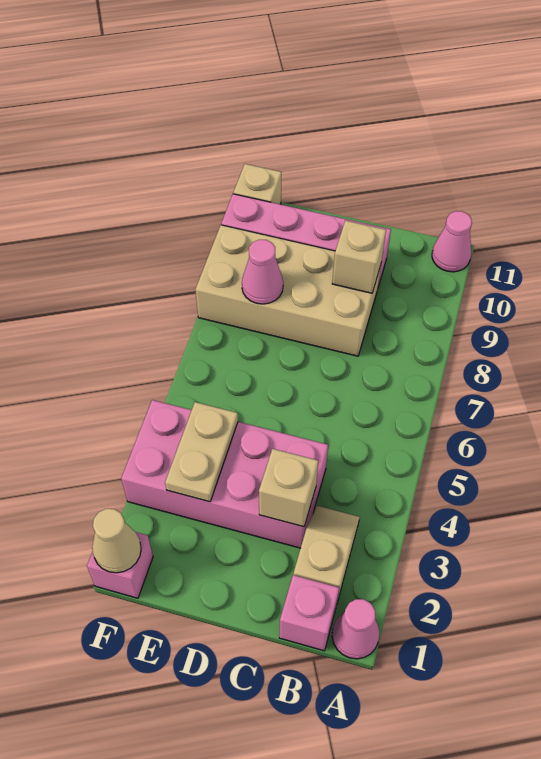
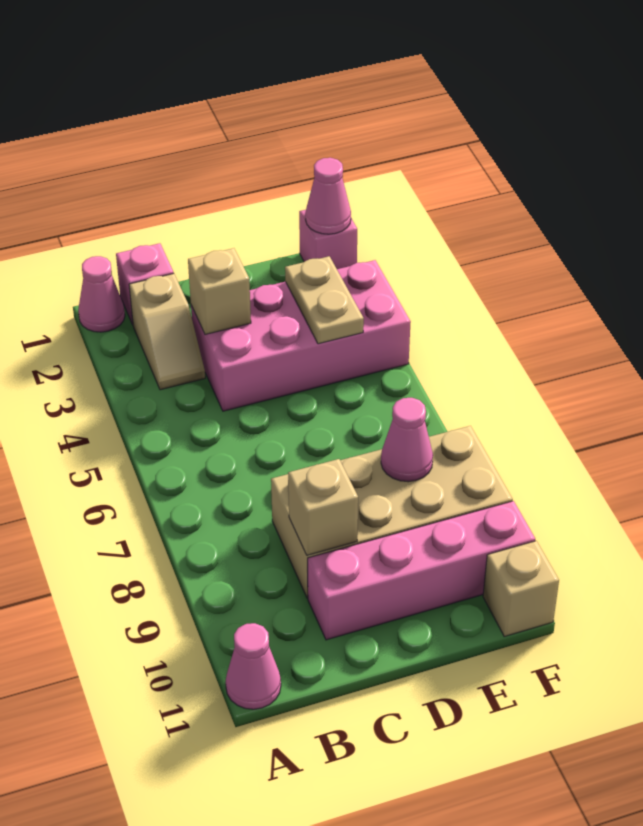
tan 1x1 cone [92,509,141,573] -> pink 1x1 cone [305,158,351,234]

